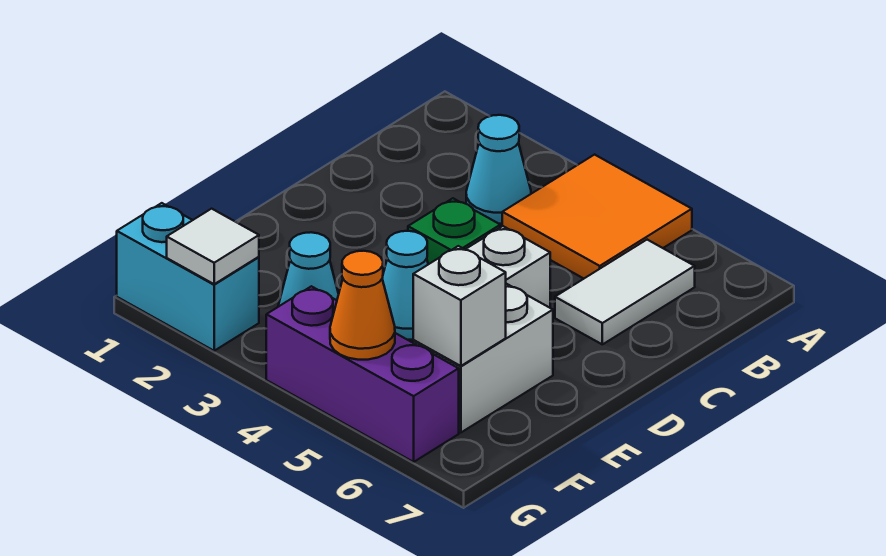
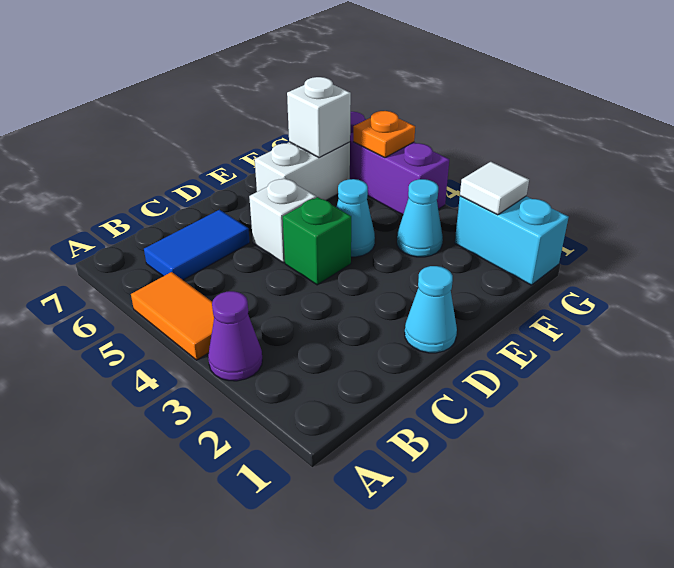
none -> purple 1x1 cone [208,291,262,381]
orange 2x2 tile [502,155,692,279] -> orange 1x2 tile [131,272,214,360]
cyan 1x1 cone [466,115,531,224] -> cyan 1x1 cone moved to [405,266,457,353]
white 1x2 tile [555,240,695,344] -> blue 1x2 tile [144,210,250,280]
orange 1x1 cone [330,251,395,360] -> orange 1x1 plate [353,111,415,158]

